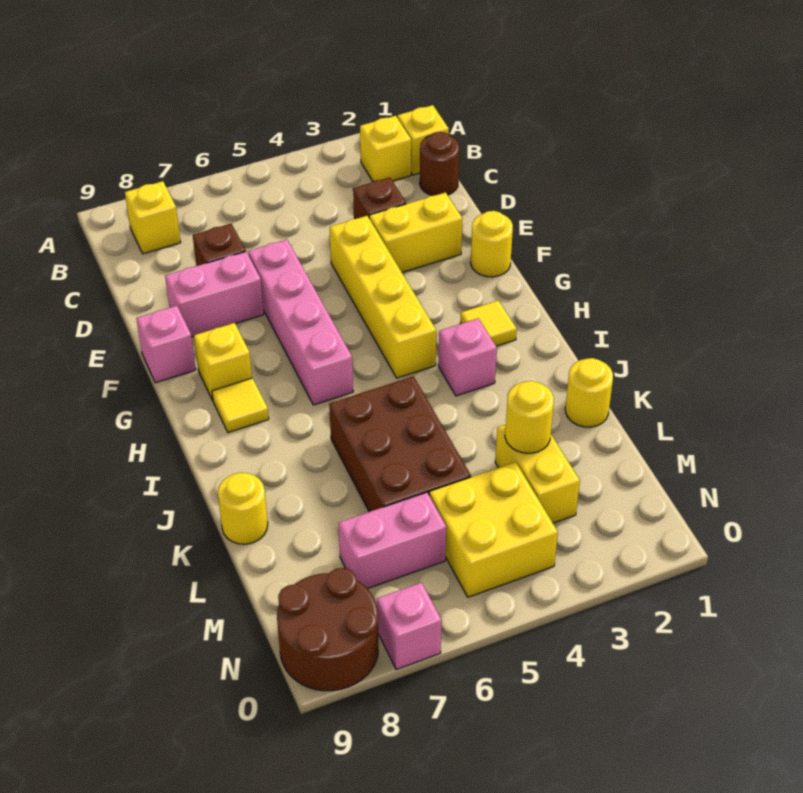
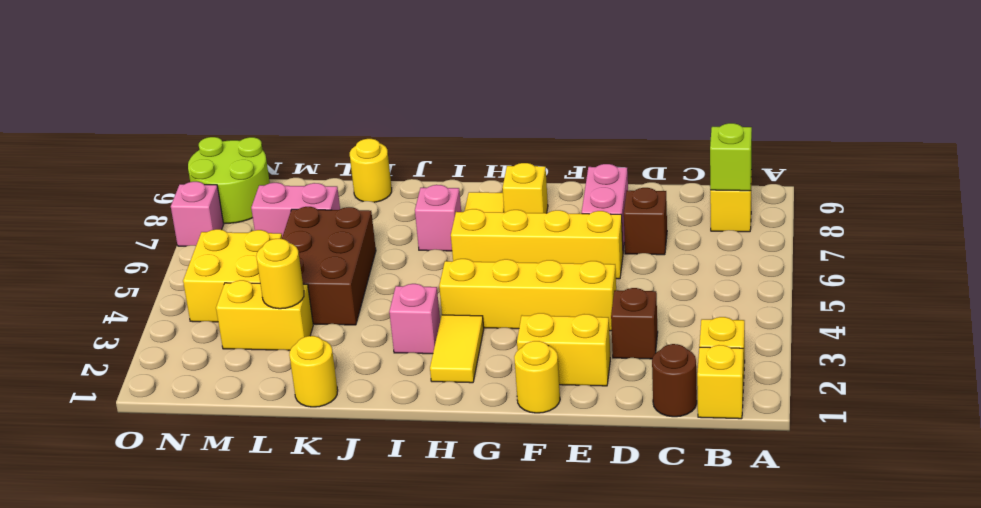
none -> lime 1x1 brick [710,123,752,191]
yellow 1x2 brick [369,192,463,272] -> yellow 1x2 brick turned to [517,313,610,386]
pink 1x4 brick [248,239,353,405] -> yellow 1x4 brick [451,209,623,279]
pink 1x1 brick [136,306,196,383] -> pink 1x1 brick moved to [415,185,461,251]
yellow 1x1 tile [460,301,517,346] -> yellow 1x2 tile [430,315,484,383]
brown 2x3 brick [329,376,471,512] -> brown 2x3 brick turned to [282,207,376,325]
pink 1x2 brick [338,492,446,589] -> pink 1x2 brick turned to [251,183,340,237]
brown 2x2 round brick [277,568,378,691] -> lime 2x2 round brick [188,137,270,223]

